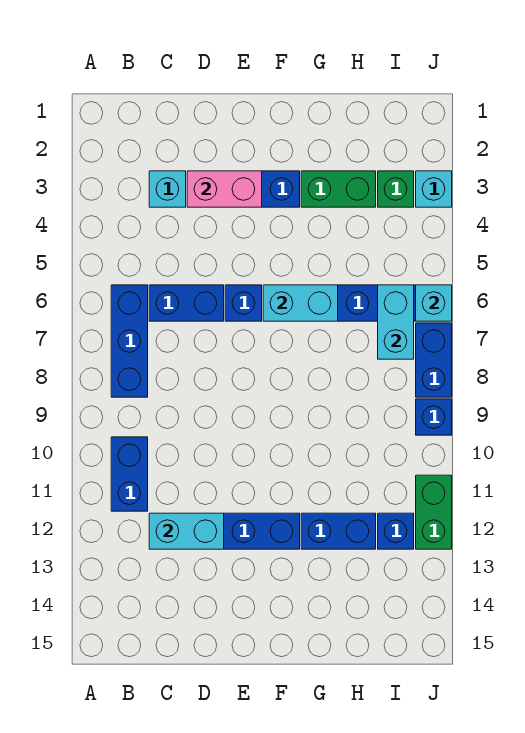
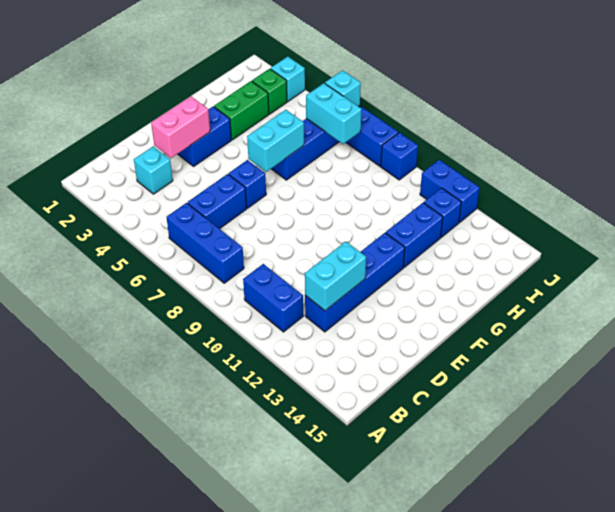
green 1x2 brick [416,475,452,549] -> blue 1x2 brick [420,160,480,222]

